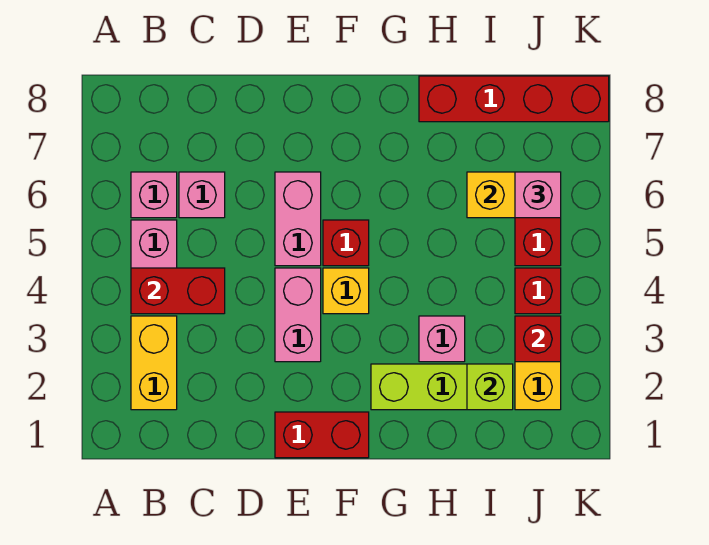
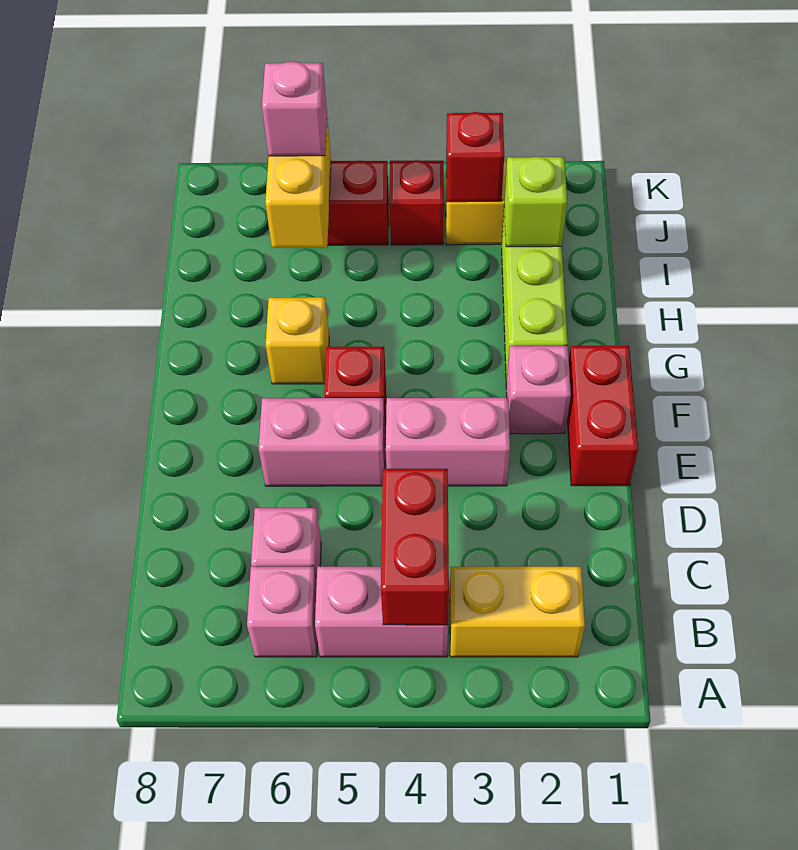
yellow 1x1 brick [323,268,369,314] -> yellow 1x1 brick moved to [266,297,329,384]
pink 1x1 brick [419,316,465,362] -> pink 1x1 brick moved to [506,346,571,434]
red 1x4 brick [419,76,609,122] -> none

